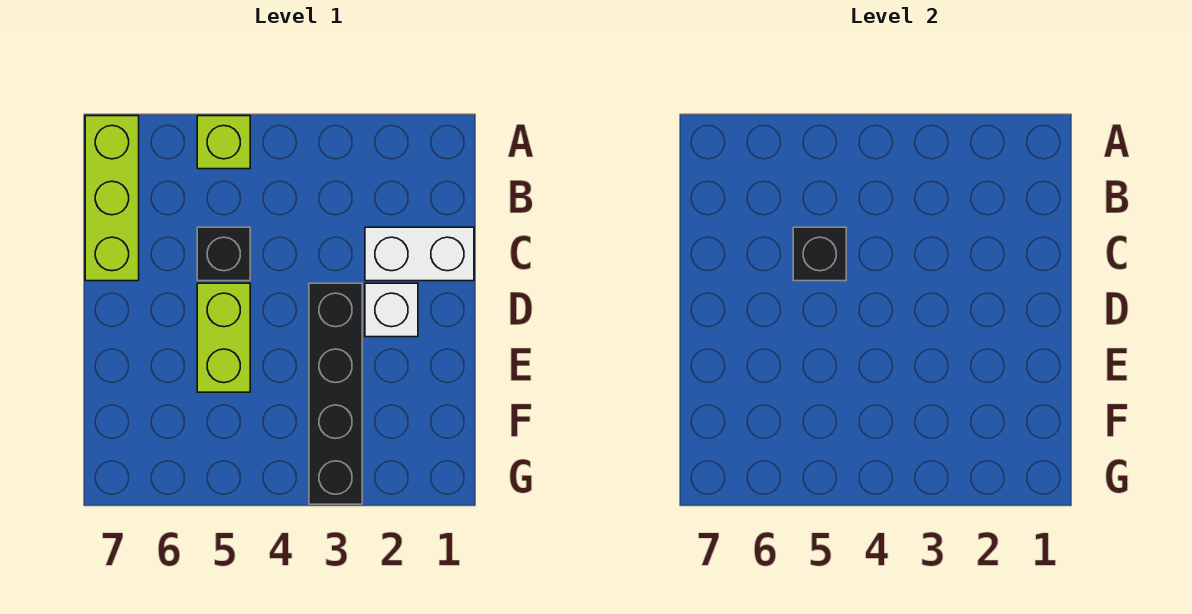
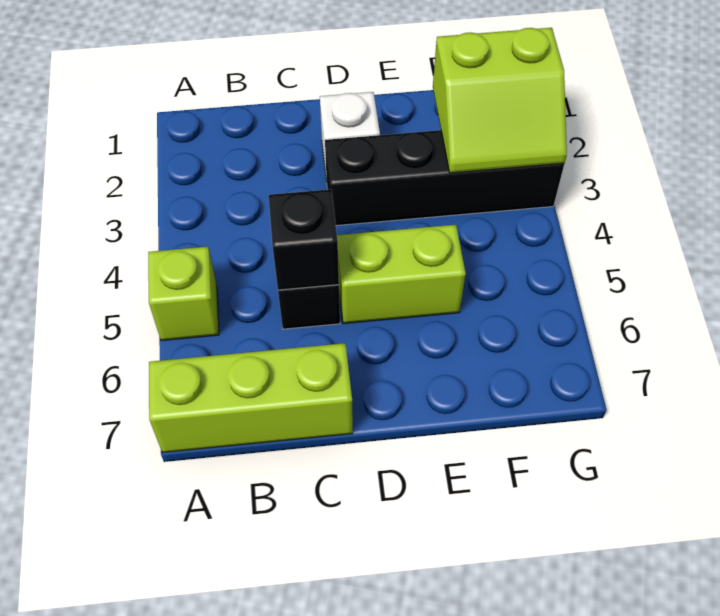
white 1x2 brick [365,227,474,281] -> none
none -> lime 2x2 slope [433,28,567,173]

